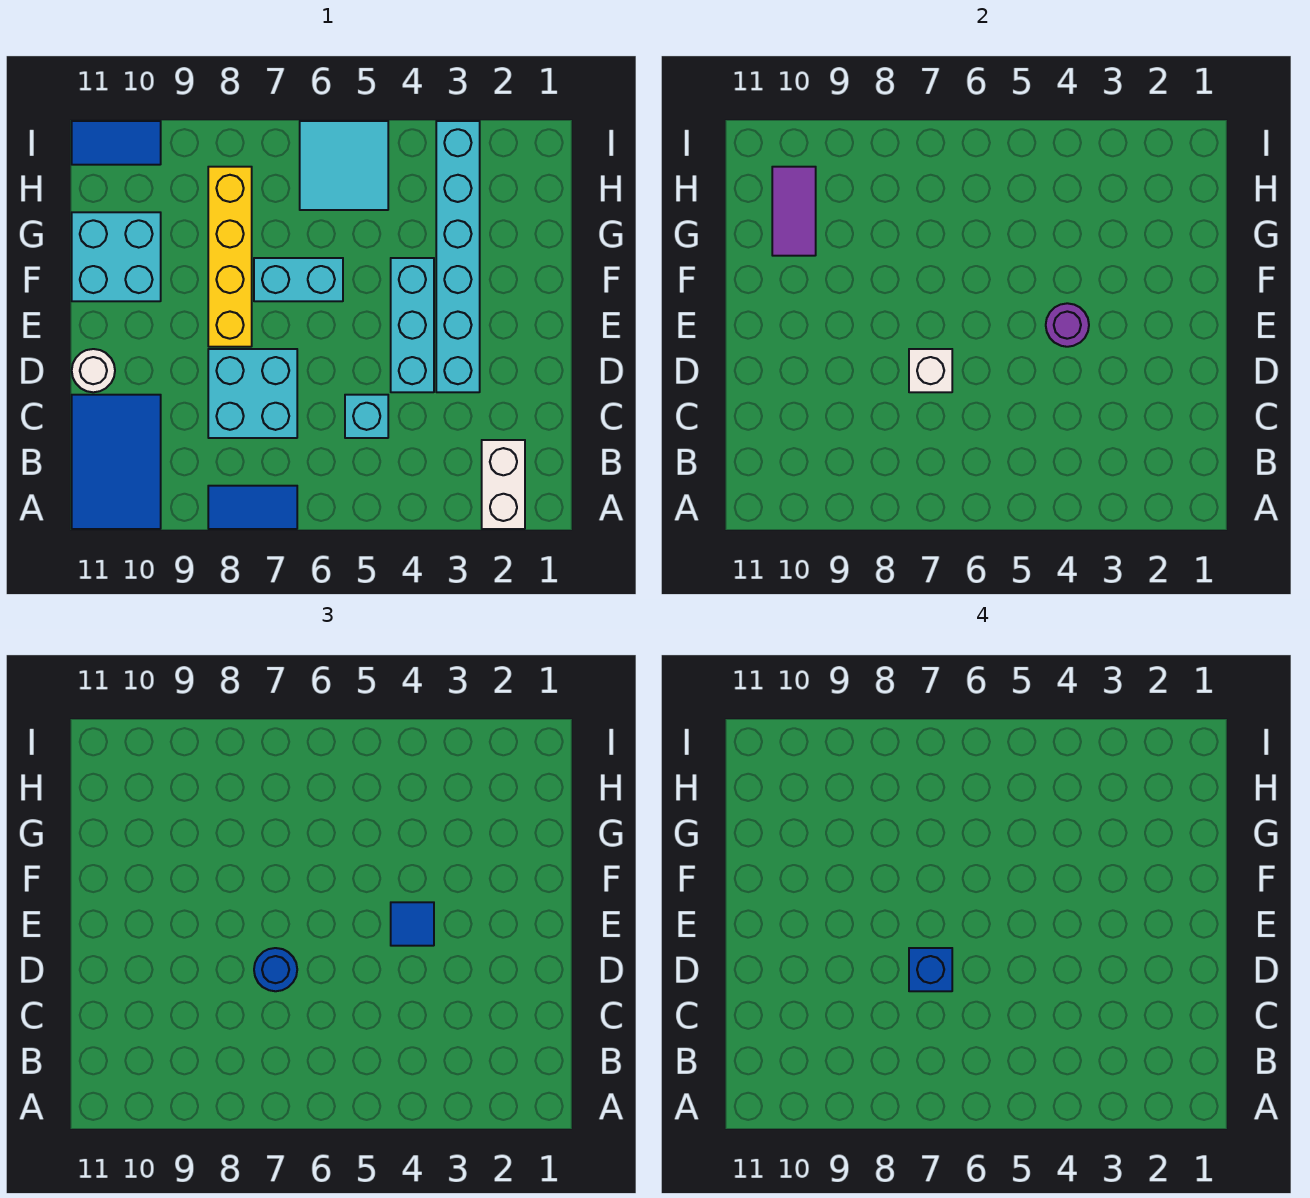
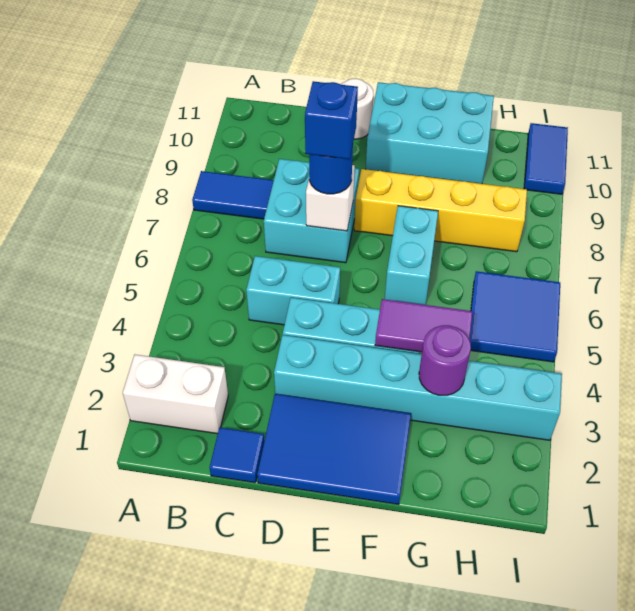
blue 1x2 tile [208,486,297,529] -> blue 1x2 tile turned to [192,171,274,219]
blue 2x3 tile [72,395,161,529] -> blue 2x3 tile moved to [257,394,411,504]
cyan 1x1 brick [345,395,388,438] -> cyan 1x2 brick [246,256,340,325]
purple 1x1 round brick [1046,303,1089,347] -> purple 1x1 round brick moved to [419,325,471,395]
blue 1x1 tile [391,902,434,946] -> blue 1x1 tile moved to [210,427,264,483]
cyan 2x2 brick [72,212,161,301] -> cyan 2x3 brick [366,82,494,184]
purple 1x2 tile [772,167,816,256] -> purple 1x2 tile moved to [375,299,472,352]
cyan 2x2 tile [300,121,388,210] -> blue 2x2 tile [470,271,560,362]

